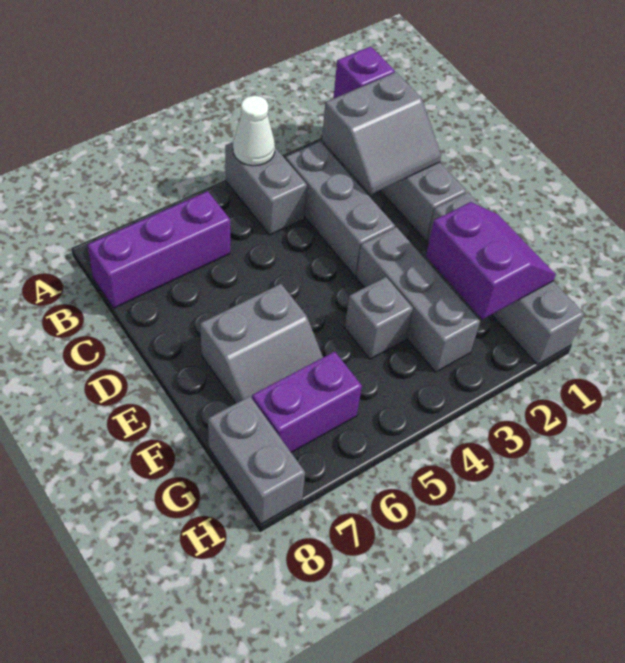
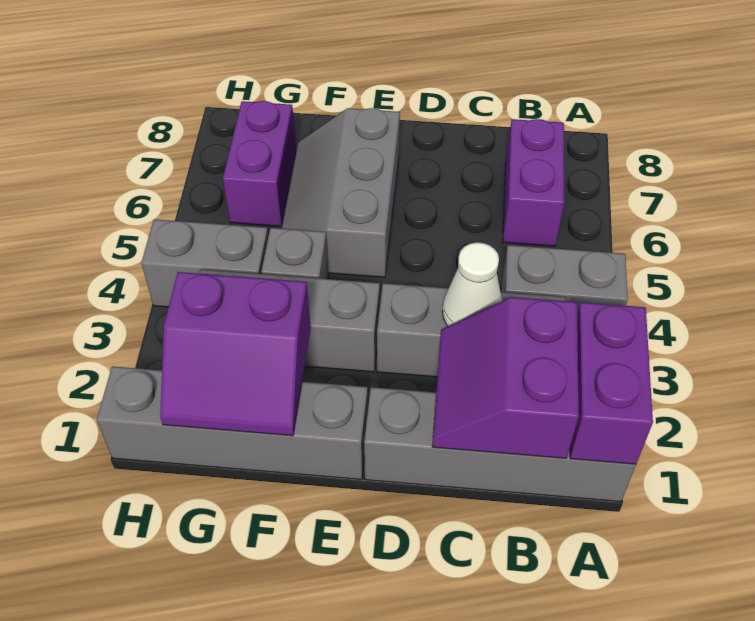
purple 1x1 brick [333,46,395,99] -> purple 1x2 brick [570,302,653,464]
white 1x1 cone [233,95,275,166] -> white 1x1 cone moved to [442,243,502,326]
grey 2x2 slope [322,72,441,195] -> purple 2x2 slope [432,297,579,458]
purple 1x3 brick [87,191,230,308] -> purple 1x2 brick [503,119,564,246]
grey 2x2 slope [200,284,323,403] -> grey 2x3 slope [281,108,400,277]
grey 1x2 brick [208,396,305,524] -> grey 1x2 brick moved to [141,219,268,307]

